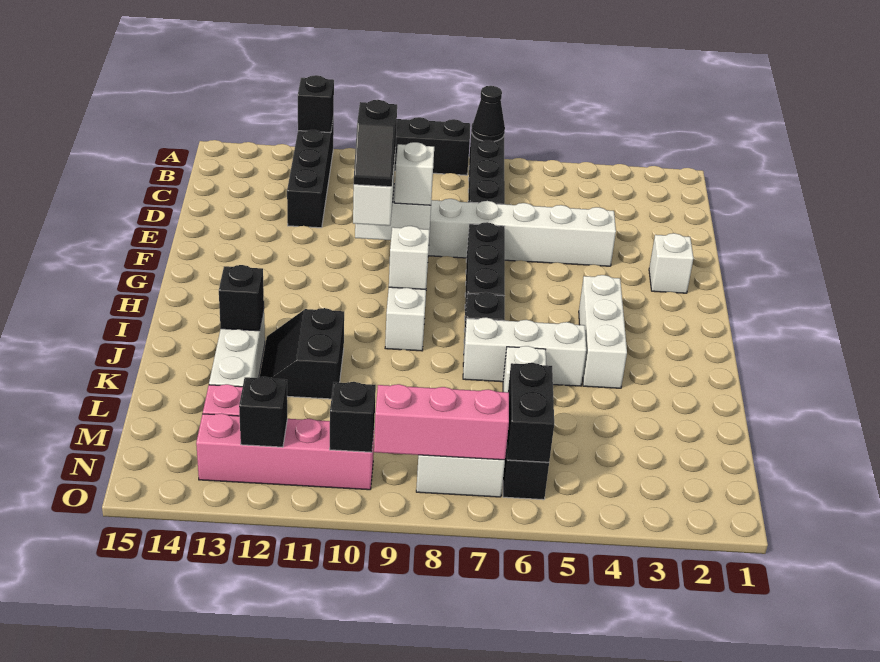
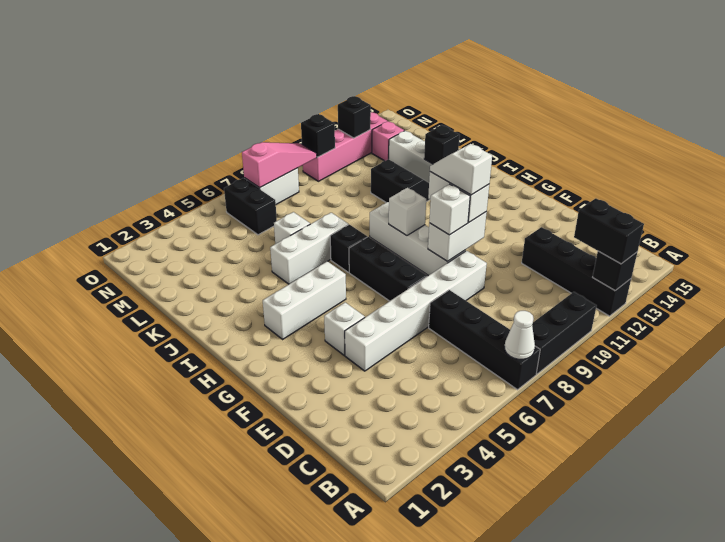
black 1x1 cone [472,86,505,141] -> white 1x1 cone [505,311,535,359]
white 1x1 brick [649,233,694,293] -> white 1x1 brick moved to [324,302,365,355]
black 1x2 slope [354,100,397,187] -> white 1x2 slope [430,144,492,195]
white 1x3 brick [579,275,627,388] -> white 1x3 brick turned to [263,261,346,339]
black 1x2 brick [507,363,554,462] -> black 1x2 brick moved to [574,198,644,264]
pink 1x3 brick [374,384,509,460] -> pink 1x3 slope [242,142,317,188]

